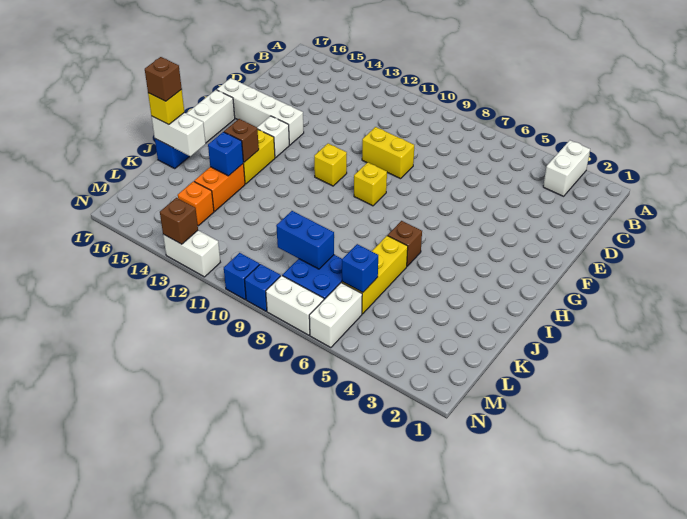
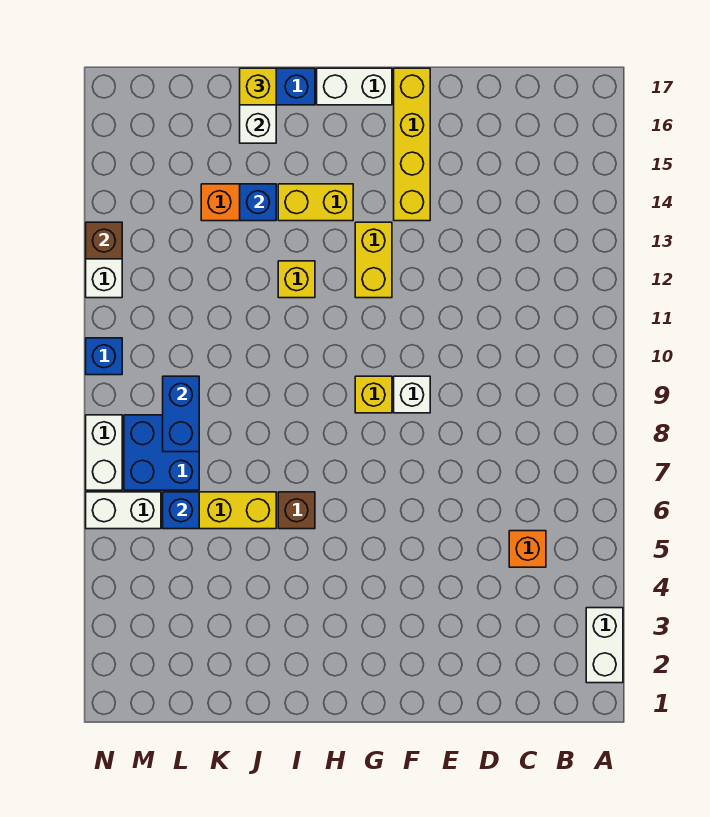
white 1x2 brick [543,140,590,196] -> white 1x2 brick turned to [586,608,623,683]
yellow 1x2 brick [362,127,414,179] -> yellow 1x2 brick moved to [355,222,392,298]
white 1x4 brick [217,78,304,145] -> yellow 1x4 brick [394,68,430,221]
yellow 1x1 brick [314,143,347,186] -> yellow 1x1 brick moved to [278,261,315,298]
white 1x1 brick [257,116,289,158] -> white 1x1 brick moved to [394,376,430,413]
brown 1x1 brick [224,119,259,162] -> none
brown 1x1 brick [145,57,182,101] -> none
orange 1x1 brick [178,181,214,226] -> orange 1x1 brick moved to [509,531,546,567]
blue 1x1 brick [244,264,281,311] -> none

